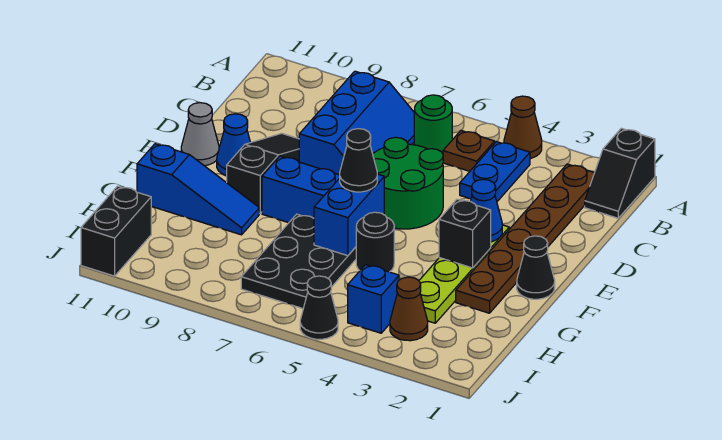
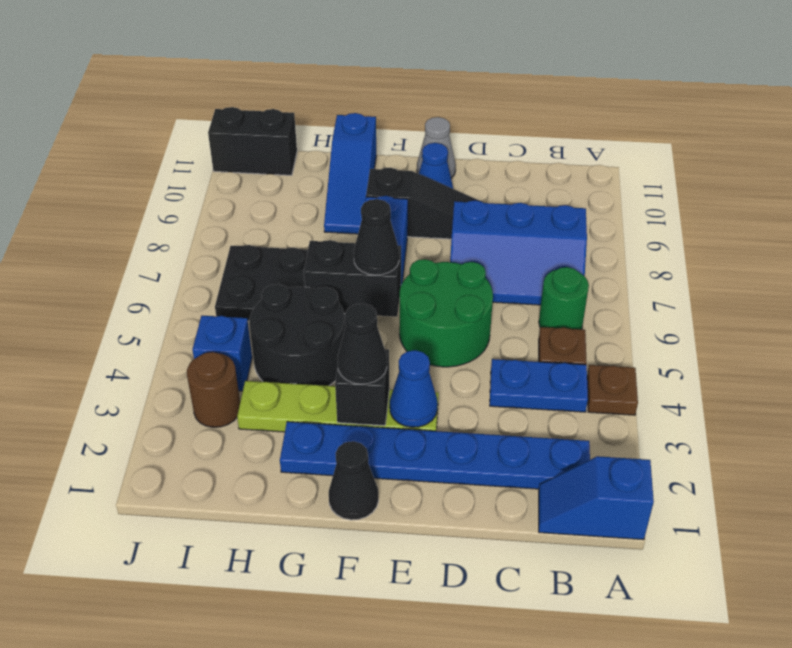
black 1x2 slope [585,128,655,218] -> blue 1x2 slope [539,456,654,540]
brown 1x1 cone [504,96,542,159] -> brown 1x1 plate [587,365,638,415]
brown 1x6 plate [456,164,594,313] -> blue 1x6 plate [280,422,590,489]
blue 1x2 brick [314,174,384,256] -> black 1x2 brick [304,240,401,317]
black 1x1 round brick [356,212,394,272] -> black 2x2 round brick [249,284,345,386]
brown 1x1 cone [390,277,428,341] -> brown 1x1 round brick [187,352,240,427]
black 1x1 cone [300,276,338,339] -> black 1x1 cone moved to [338,304,387,384]

